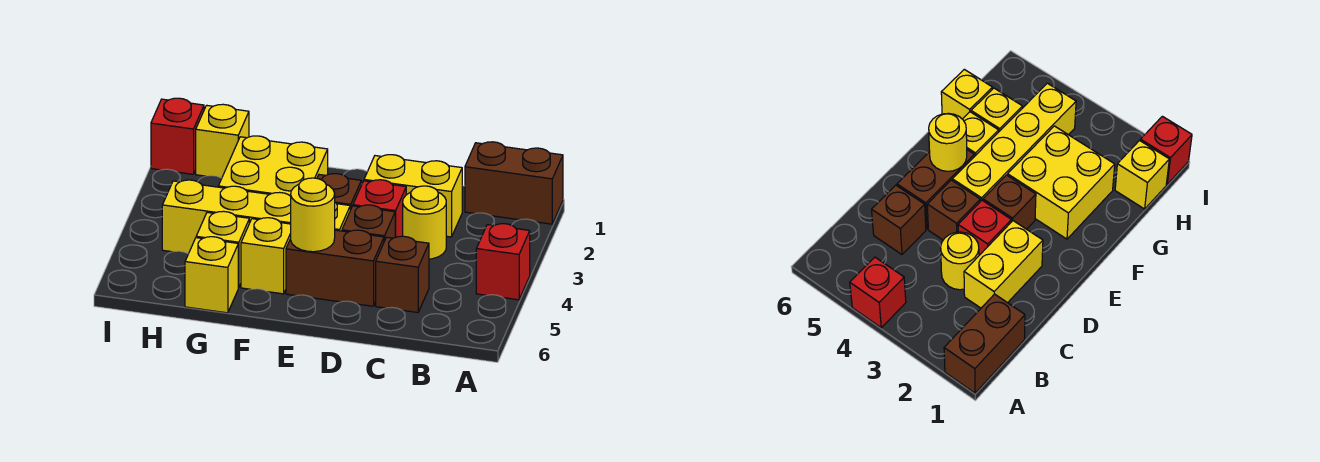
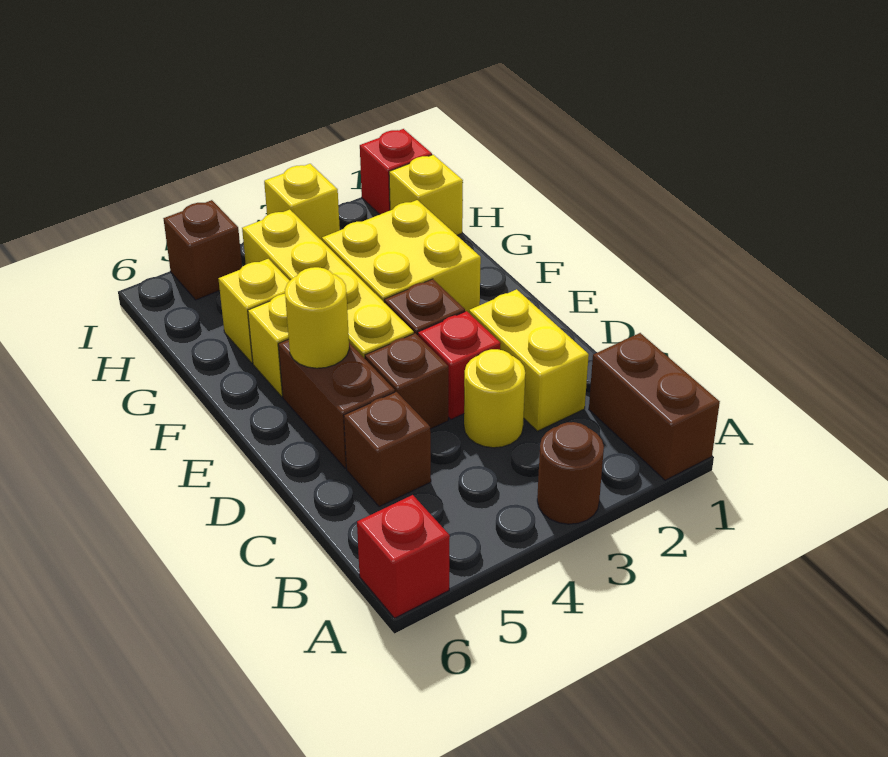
none -> brown 1x1 round brick [537,422,604,524]
red 1x1 brick [476,224,530,300] -> red 1x1 brick moved to [357,495,450,618]
yellow 1x1 brick [185,237,238,313] -> yellow 1x1 brick moved to [264,164,340,240]
none -> brown 1x1 brick [163,200,242,300]

